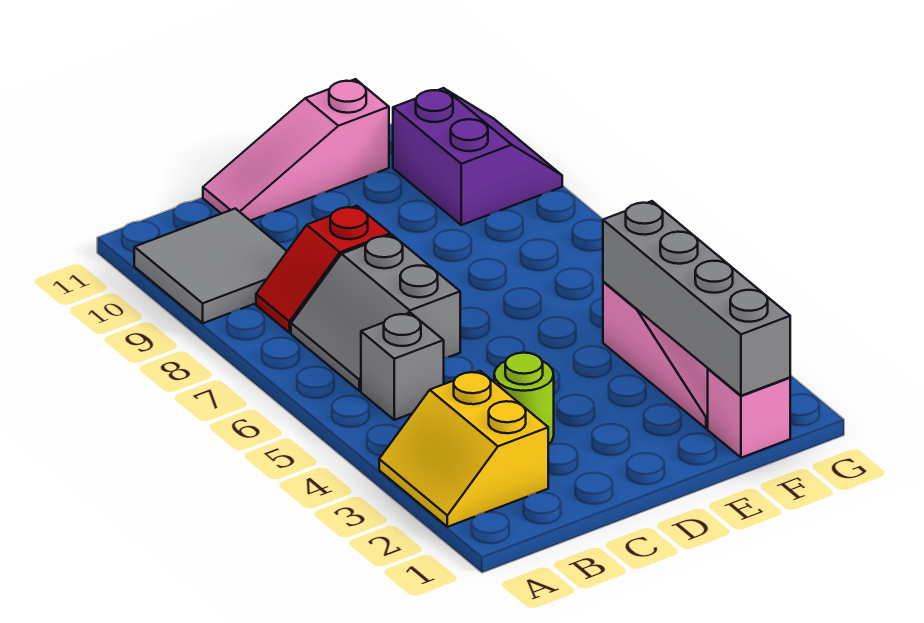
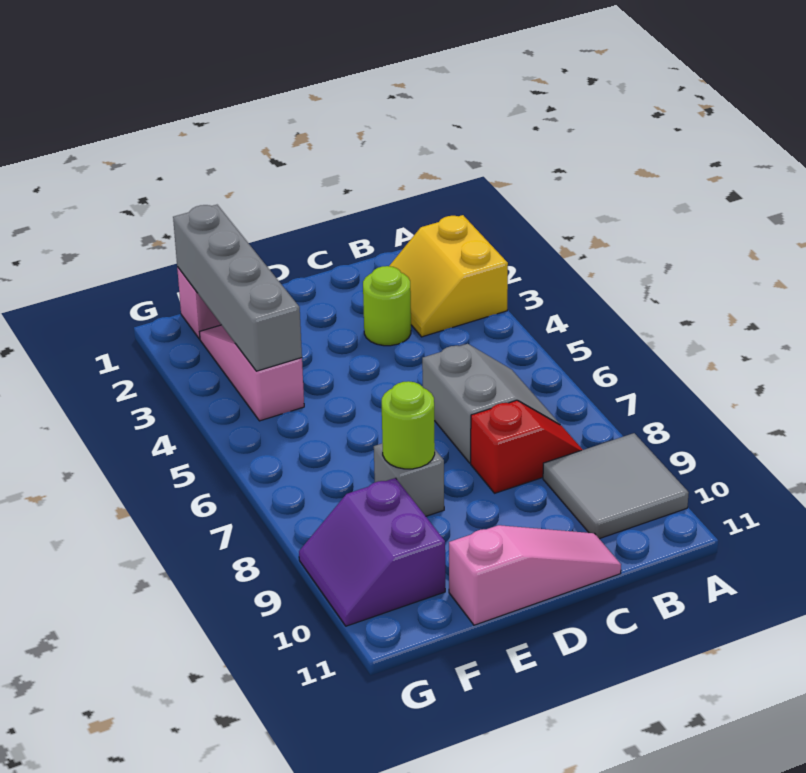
yellow 2x2 slope [379,371,548,527] -> yellow 2x2 slope turned to [390,215,508,337]
grey 1x1 brick [361,313,444,420] -> grey 1x1 brick moved to [374,443,444,516]
none -> lime 1x1 round brick [382,381,435,469]

